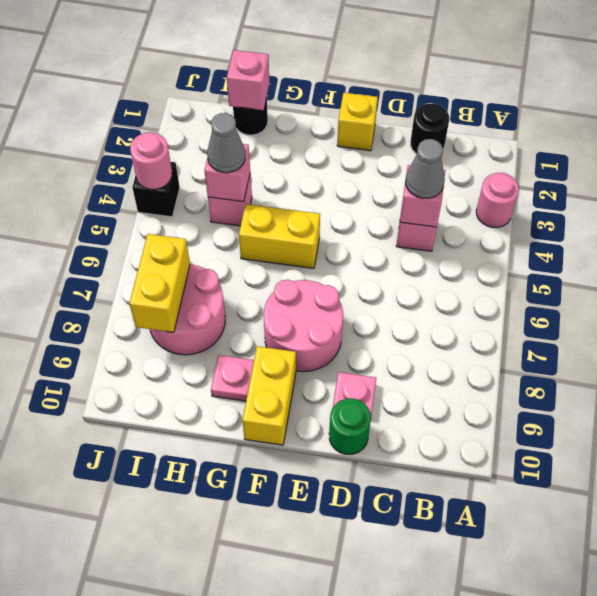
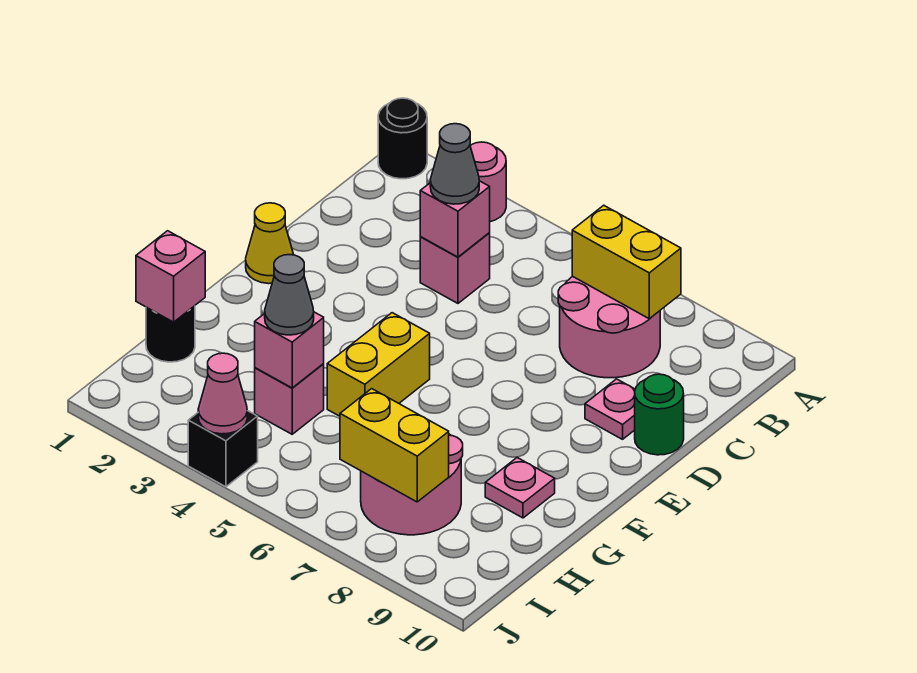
black 1x1 round brick [411,104,449,154] -> black 1x1 round brick moved to [378,98,427,179]
yellow 1x1 brick [337,93,378,151] -> yellow 1x1 cone [246,203,294,284]
pink 2x2 round brick [264,280,343,372] -> pink 2x2 round brick moved to [558,276,660,378]
yellow 1x2 brick [242,346,296,445] -> yellow 1x2 brick moved to [572,205,681,319]
pink 1x1 round brick [130,132,172,189] -> pink 1x1 cone [198,353,247,434]

